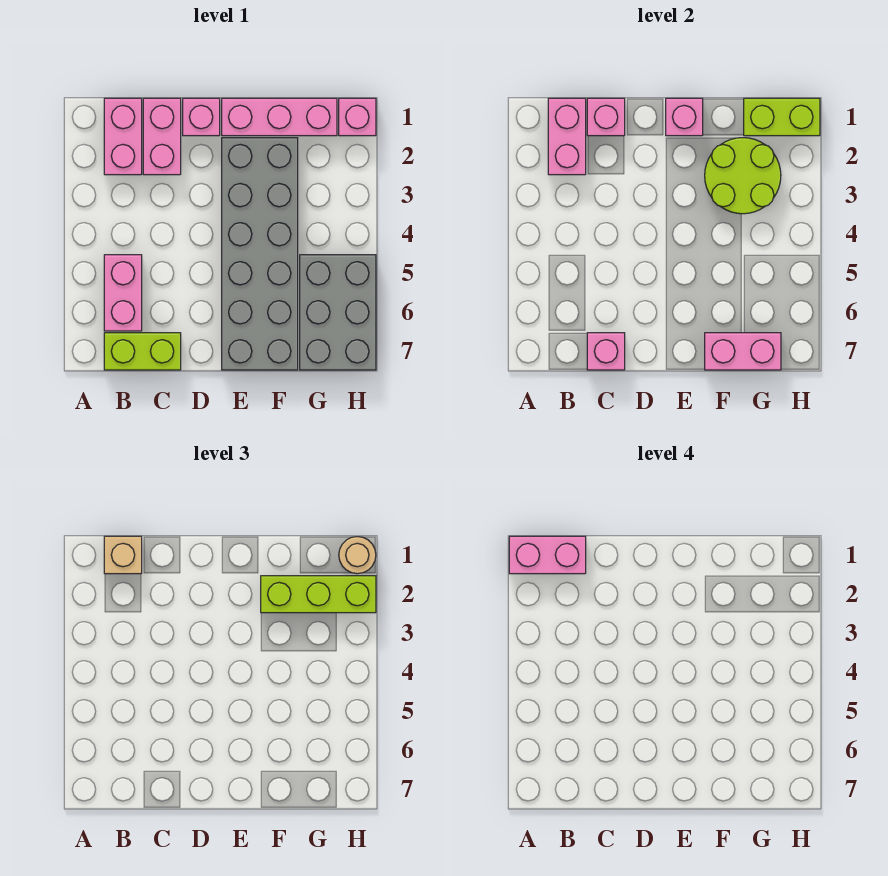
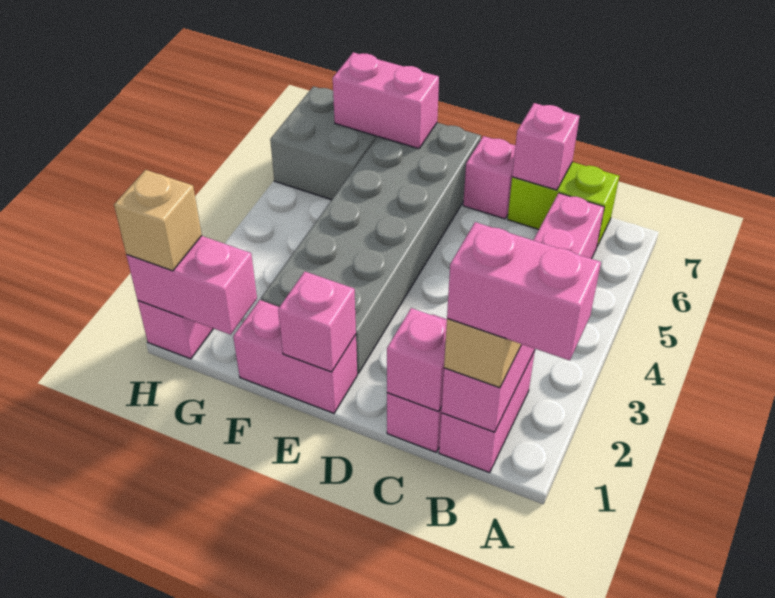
pink 1x1 brick [183,98,220,136] -> pink 1x1 brick moved to [463,136,516,219]
pink 1x3 brick [222,98,337,136] -> pink 1x2 brick [233,300,357,413]
lime 2x2 round brick [705,138,781,214] -> none
lime 1x3 brick [261,576,376,613] -> none
lime 1x2 brick [744,98,820,136] -> pink 1x2 brick [126,236,257,335]
grey 2x3 brick [300,255,376,370] -> grey 2x2 brick [270,86,378,200]
tan 1x1 round brick [339,537,376,574] -> tan 1x1 brick [114,170,202,271]

